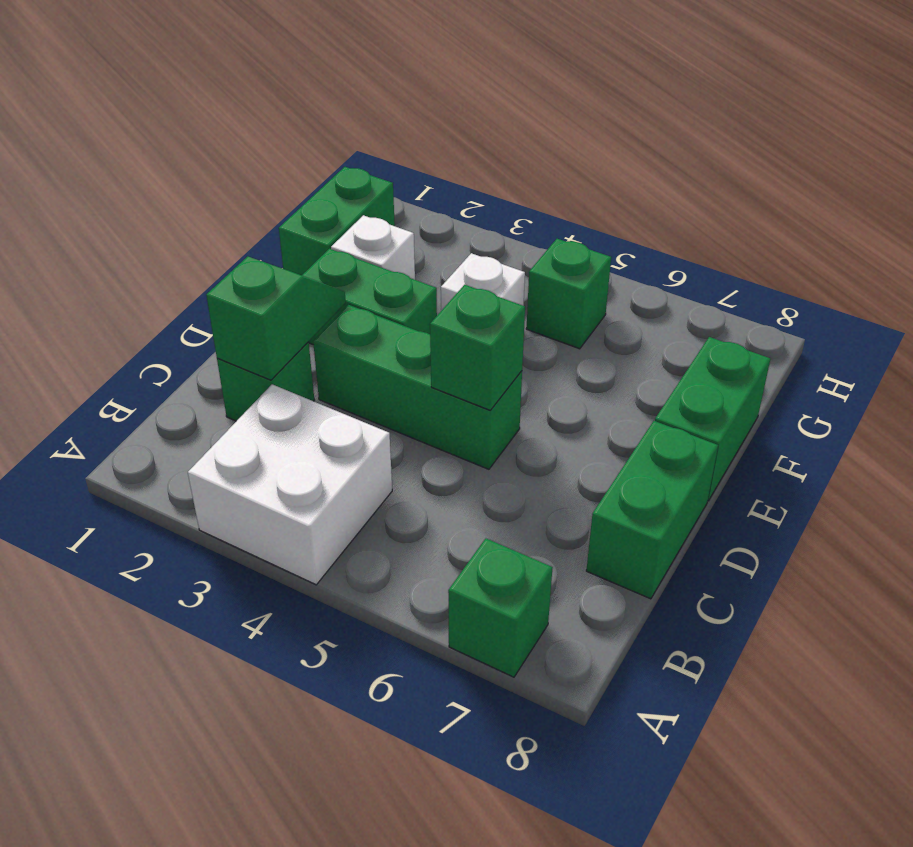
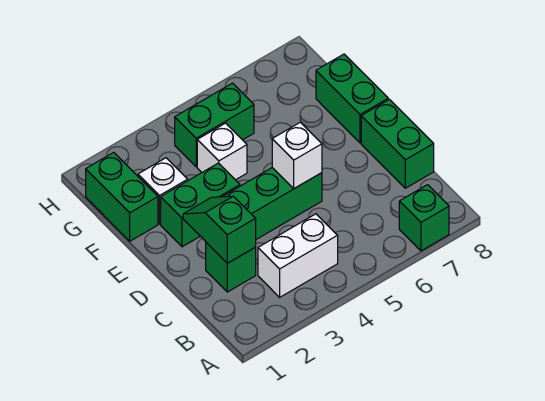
white 2x2 brick [188,384,392,585] -> white 1x2 brick [258,214,338,297]
green 1x1 brick [430,285,525,410] -> white 1x1 brick [272,122,322,189]
green 1x1 brick [526,239,611,349] -> green 1x2 brick [175,83,254,167]

